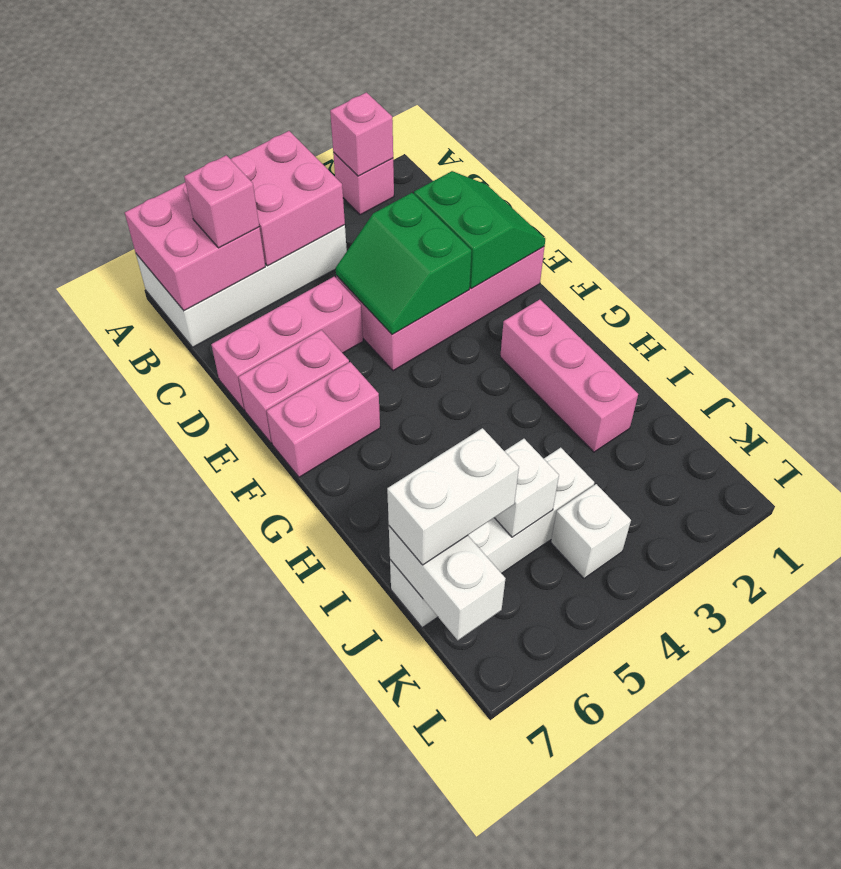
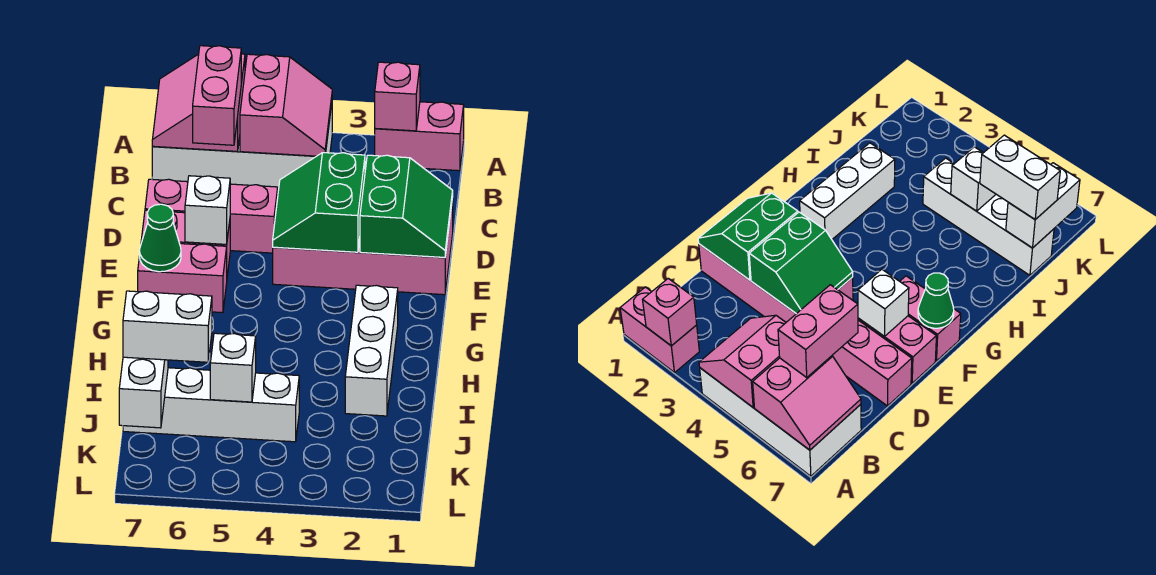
pink 1x1 brick [333,152,394,215] -> pink 1x2 brick [375,102,464,171]
pink 2x2 brick [231,131,345,266] -> pink 2x2 slope [240,54,332,156]
pink 2x2 brick [125,183,265,311] -> pink 2x2 slope [152,54,245,151]
pink 1x1 brick [184,155,259,248] -> pink 1x2 brick [193,46,241,145]
none -> green 1x1 cone [140,204,181,272]
pink 1x3 brick [500,300,638,452] -> white 1x3 brick [345,285,398,416]
white 1x1 brick [551,484,631,578] -> white 1x1 brick moved to [185,176,230,244]

